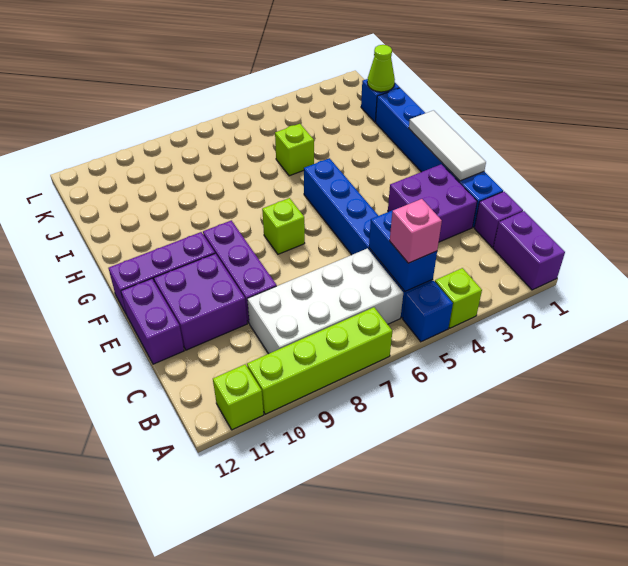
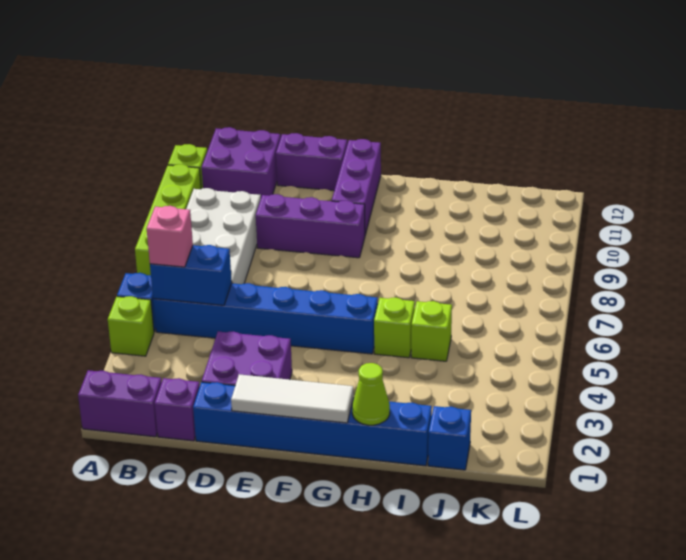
purple 2x2 brick [154,253,247,350] -> purple 2x2 brick moved to [202,127,281,197]
lime 1x1 brick [262,198,305,254] -> lime 1x1 brick moved to [374,298,415,358]
lime 1x1 cone [367,45,395,92] -> lime 1x1 cone moved to [352,363,390,425]

